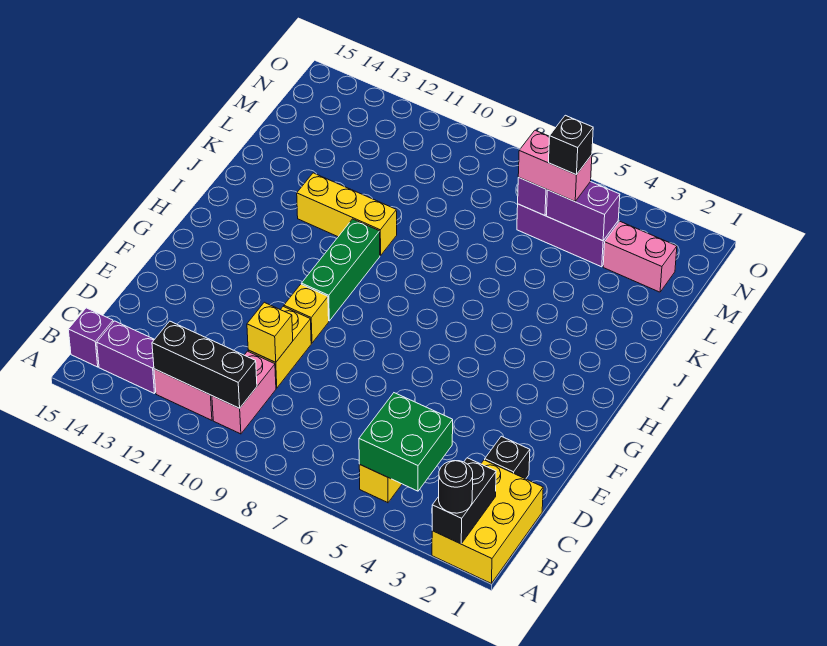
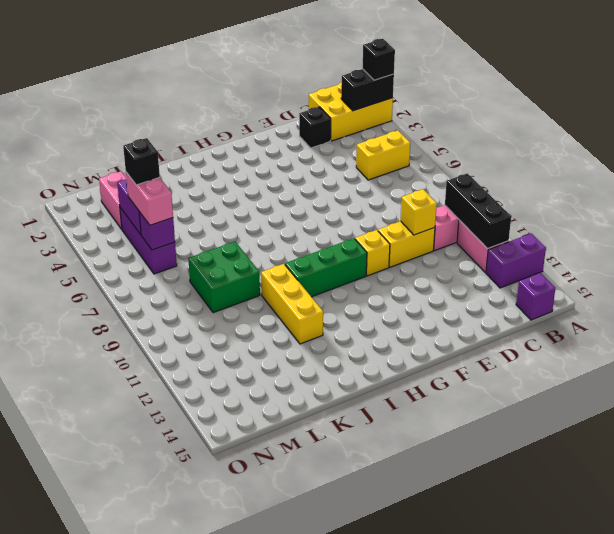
black 1x1 round brick [439,461,473,513] -> black 1x1 brick [363,39,395,80]
green 2x2 brick [359,393,453,491] -> green 2x2 brick moved to [188,242,260,313]
purple 1x2 brick [97,321,156,394] -> purple 1x2 brick turned to [486,233,546,288]

